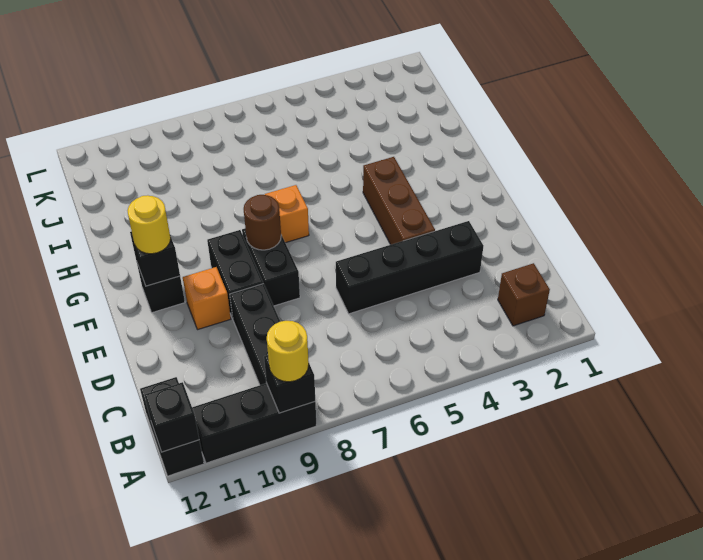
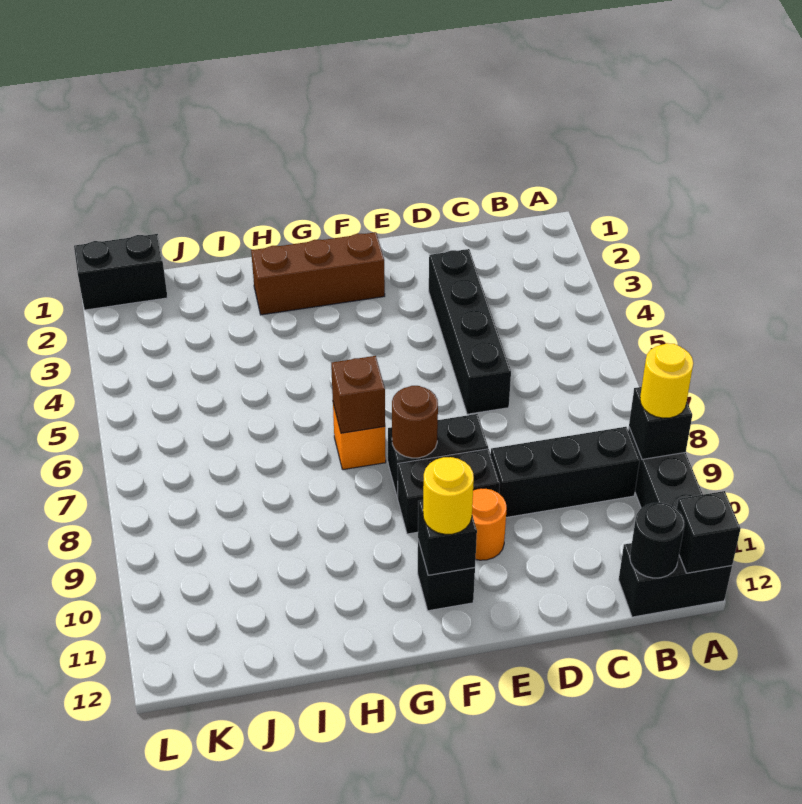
brown 1x1 brick [498,263,550,326] -> brown 1x1 brick moved to [331,356,385,433]
none -> black 1x1 round brick [630,503,685,578]
brown 1x3 brick [363,157,435,245] -> brown 1x3 brick moved to [251,232,385,315]
orange 1x1 brick [183,267,231,330] -> orange 1x1 round brick [472,488,507,560]
none -> black 1x2 brick [74,234,168,310]

